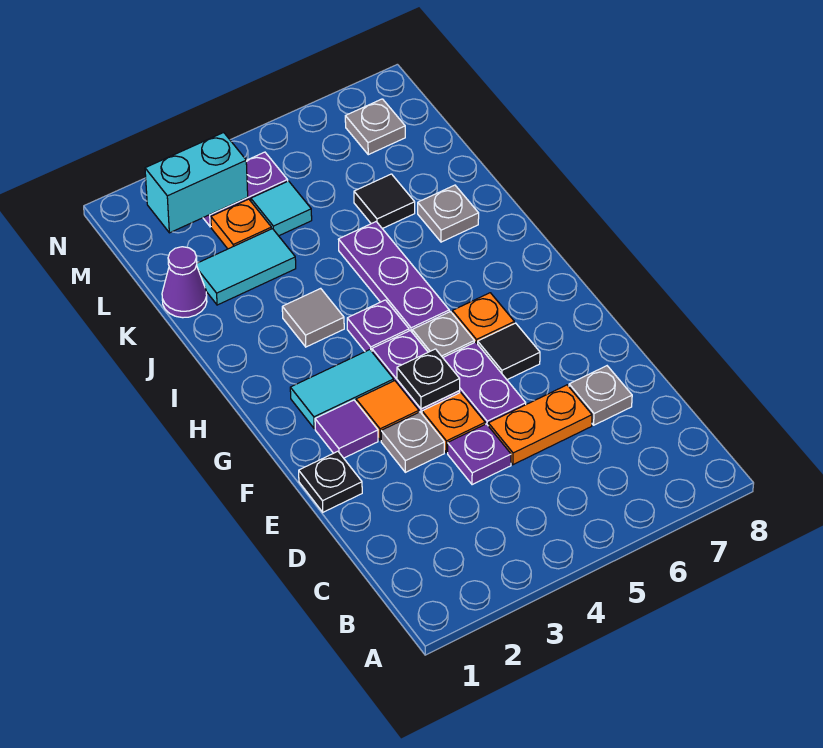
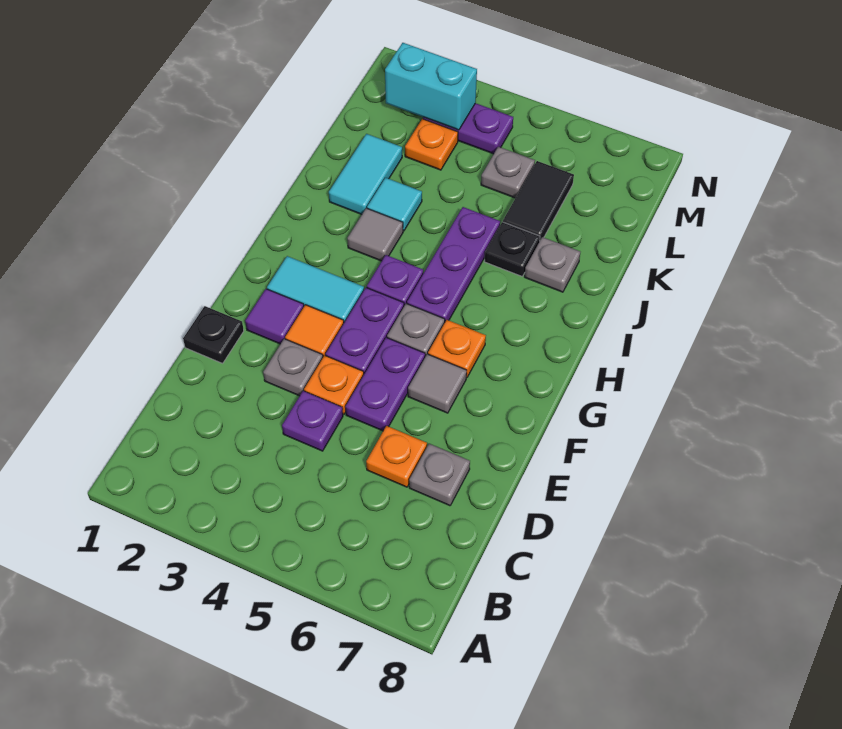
orange 1x2 plate [488,385,592,465] -> orange 1x1 plate [366,426,427,487]
black 1x1 plate [397,349,460,409] -> black 1x1 plate moved to [484,222,540,276]
black 1x1 tile [478,323,540,380] -> grey 1x1 tile [408,354,467,413]
purple 1x1 cone [162,247,207,318] -> none
cyan 1x2 tile [196,229,296,305] -> cyan 1x2 tile turned to [329,134,402,214]
black 1x1 tile [354,174,415,229] -> black 1x2 tile [503,161,574,240]
cyan 1x1 tile [251,181,312,236] -> cyan 1x1 tile moved to [367,178,422,231]
grey 1x1 plate [345,99,405,155] -> grey 1x1 plate moved to [481,147,535,198]

